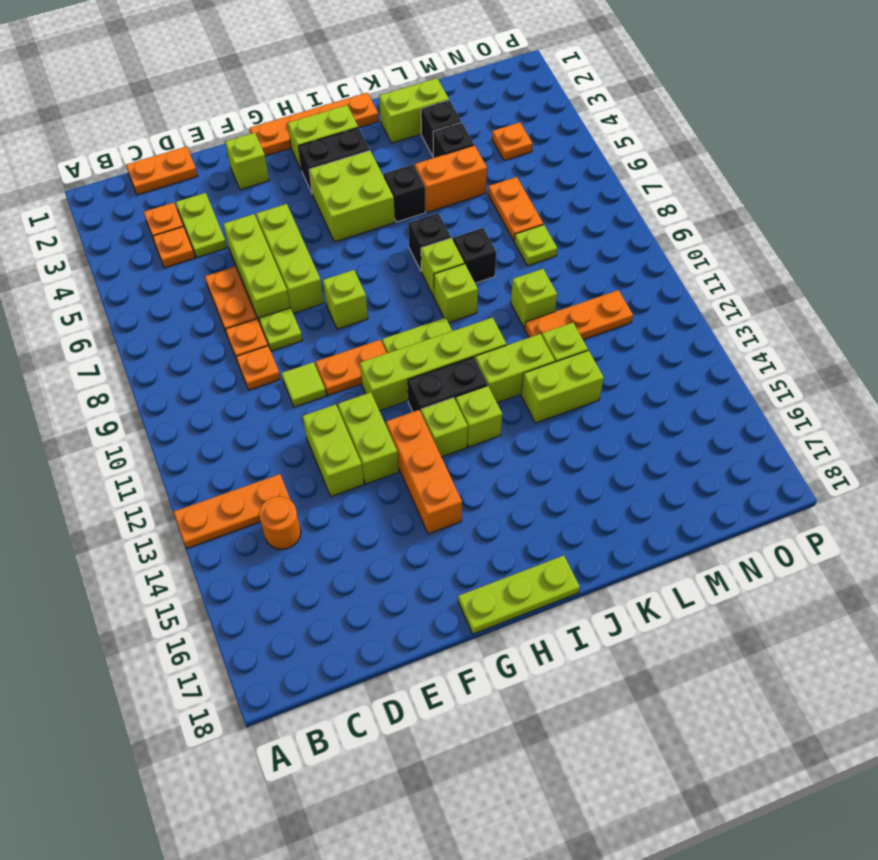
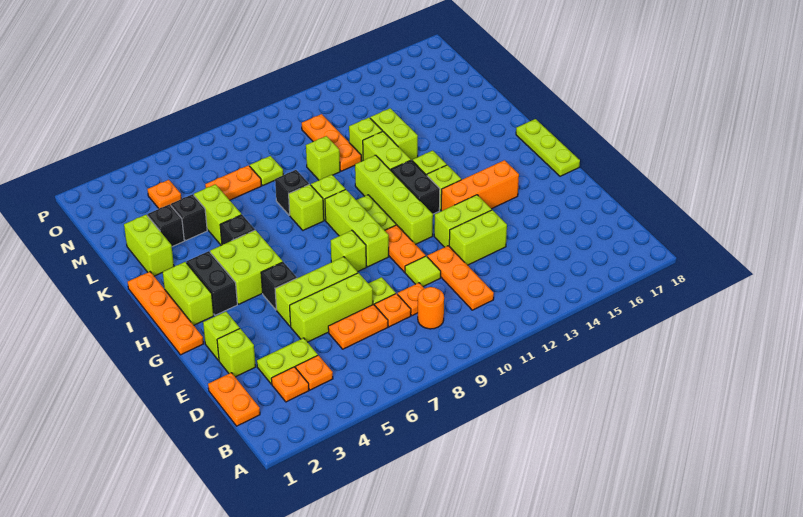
orange 1x3 plate [174,474,290,548] -> orange 1x3 plate moved to [427,246,494,310]
orange 1x1 round brick [259,496,301,549] -> orange 1x1 round brick moved to [418,287,444,329]
none -> lime 1x1 brick [217,329,256,377]
none -> lime 1x3 brick [325,189,389,267]
black 1x1 brick [408,213,451,271] -> black 1x1 brick moved to [261,262,297,310]
orange 1x2 brick [415,145,487,212] -> lime 1x2 brick [194,184,241,245]

